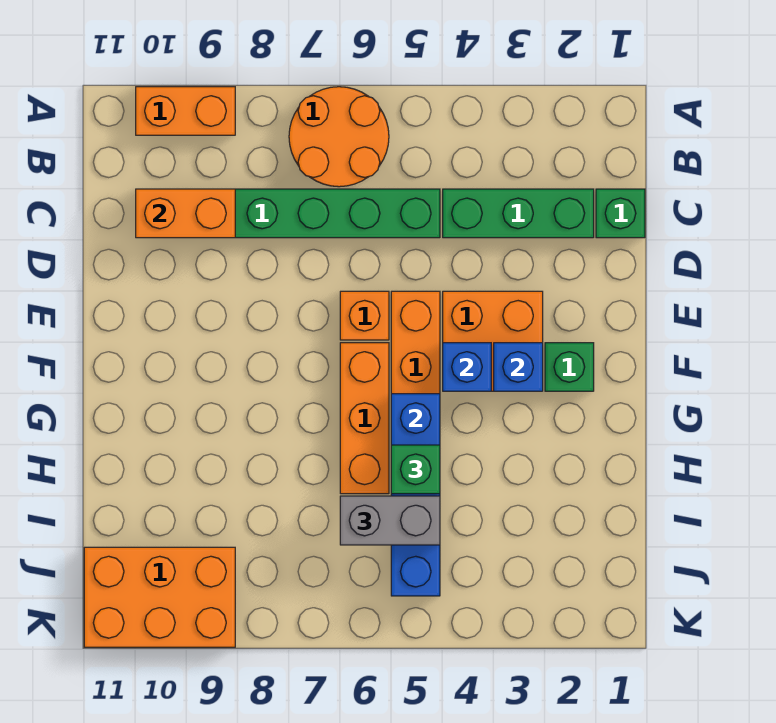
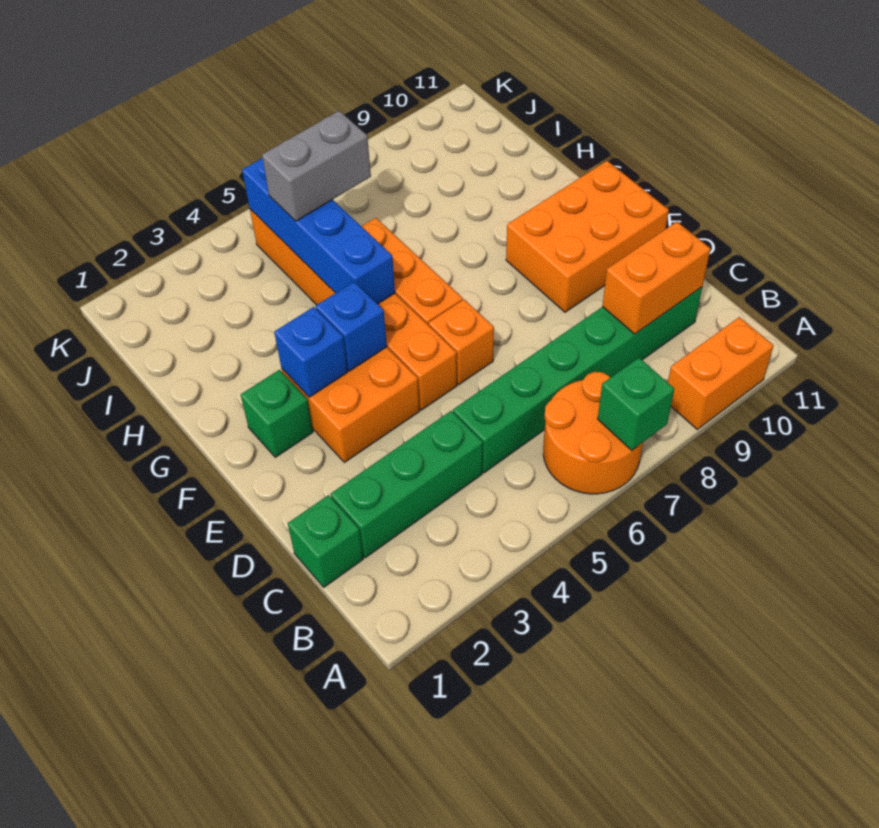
green 1x1 brick [391,445,440,494] -> green 1x1 brick moved to [598,358,674,450]
orange 2x3 brick [84,547,235,647] -> orange 2x3 brick moved to [506,161,669,312]

